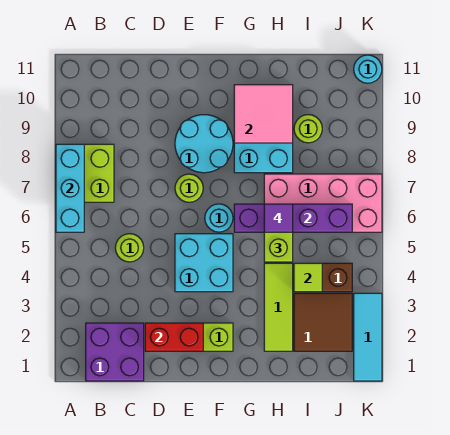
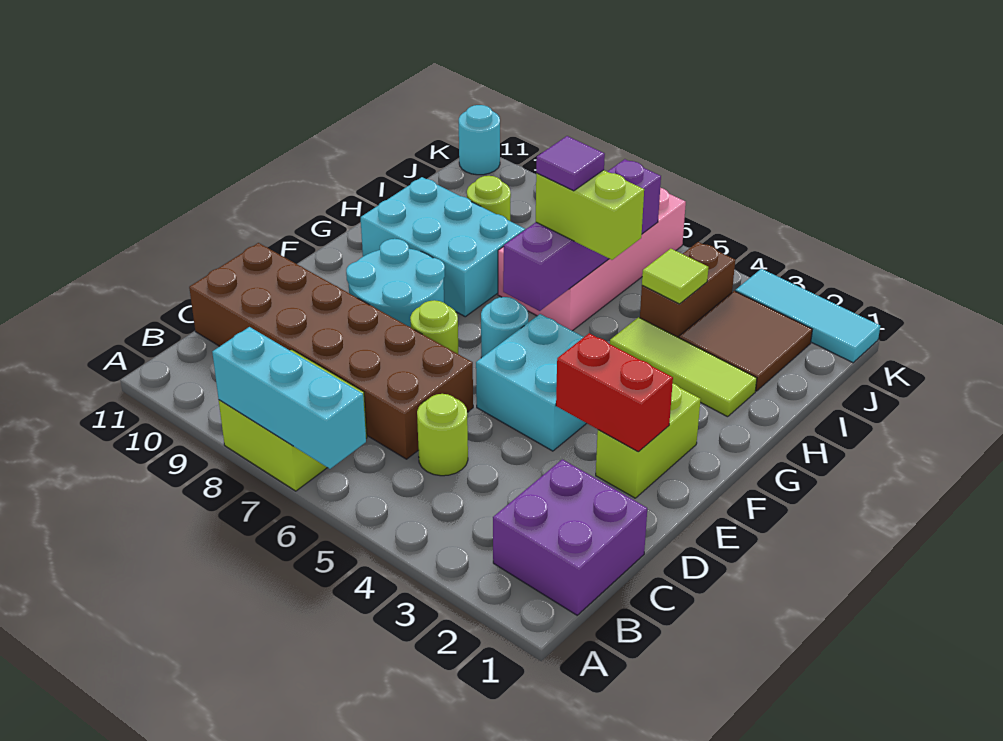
none -> brown 2x6 brick [189,243,473,459]
red 1x2 brick [145,323,203,351] -> red 1x2 brick turned to [556,333,673,452]
pink 2x2 tile [234,85,293,143] -> none

